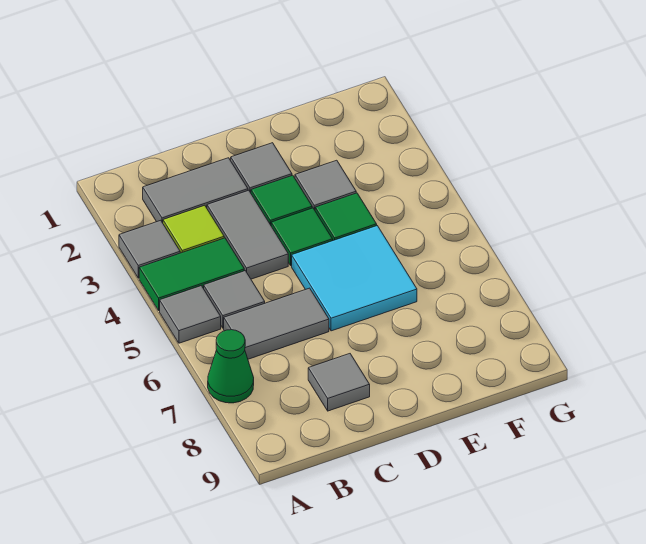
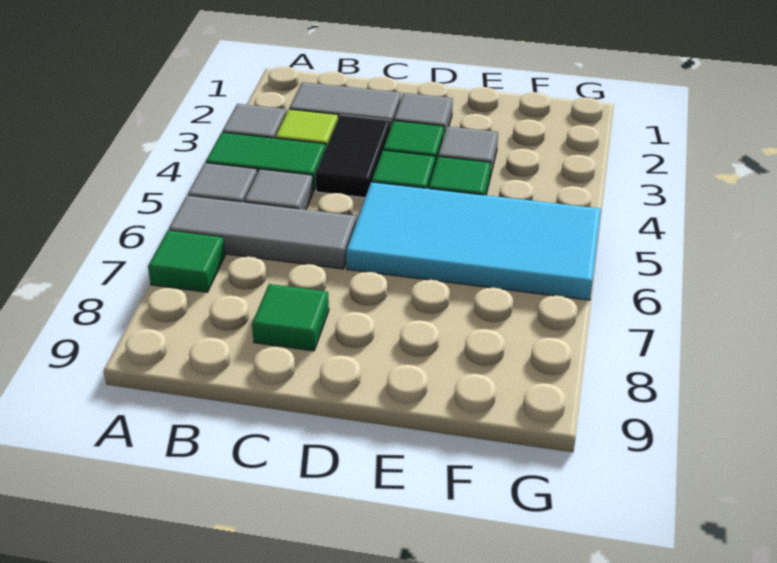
green 1x1 cone [208,330,254,403] -> green 1x1 tile [148,230,225,292]
grey 1x2 tile [224,288,329,359] -> grey 1x3 tile [169,195,356,269]
grey 1x2 tile [207,190,288,279] -> black 1x2 tile [316,115,391,198]
grey 1x1 tile [308,354,370,411] -> green 1x1 tile [252,284,329,351]
cyan 2x2 tile [292,226,417,331] -> cyan 2x4 tile [346,182,601,300]

